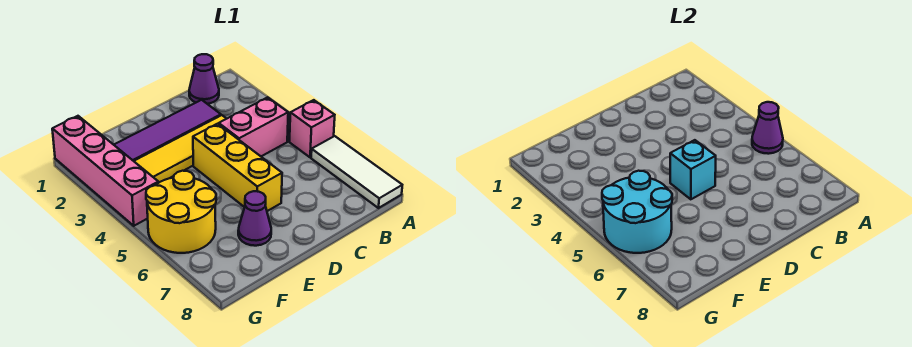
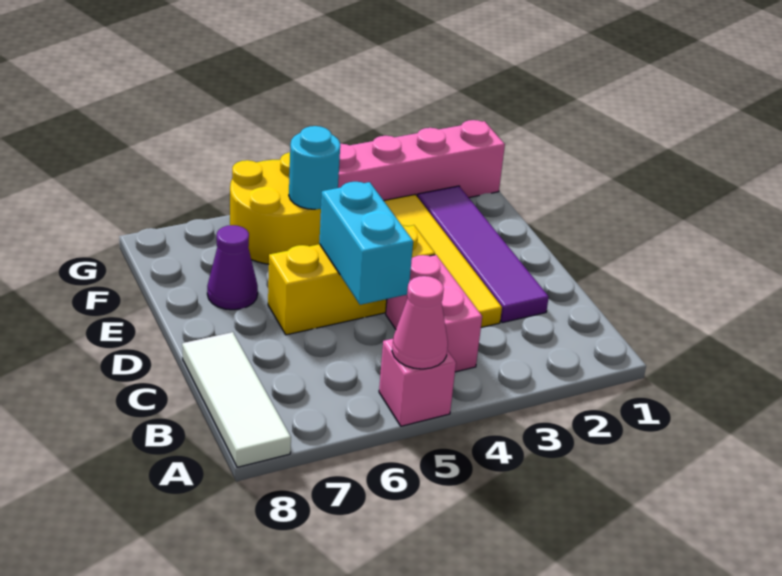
purple 1x1 cone [752,102,783,154] -> pink 1x1 cone [392,276,448,369]
white 1x3 tile [311,136,402,208] -> white 1x3 tile turned to [182,332,291,467]
purple 1x1 cone [189,54,219,104] -> none
cyan 1x1 brick [670,140,716,199] -> cyan 1x2 brick [319,182,413,305]
cyan 2x2 round brick [602,171,672,253] -> cyan 1x1 round brick [289,126,340,209]

